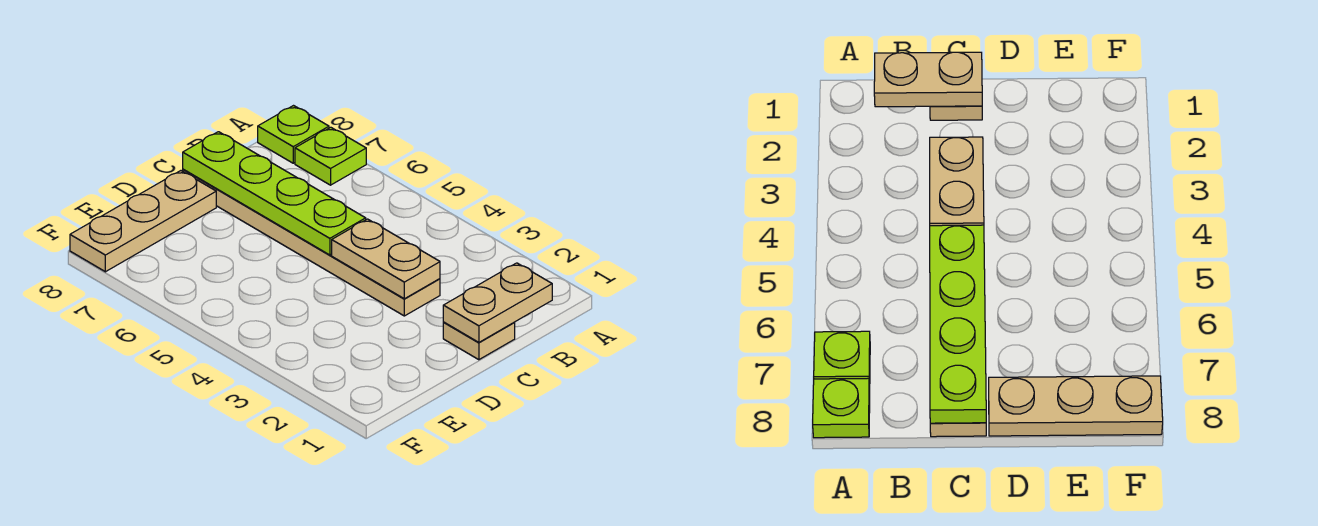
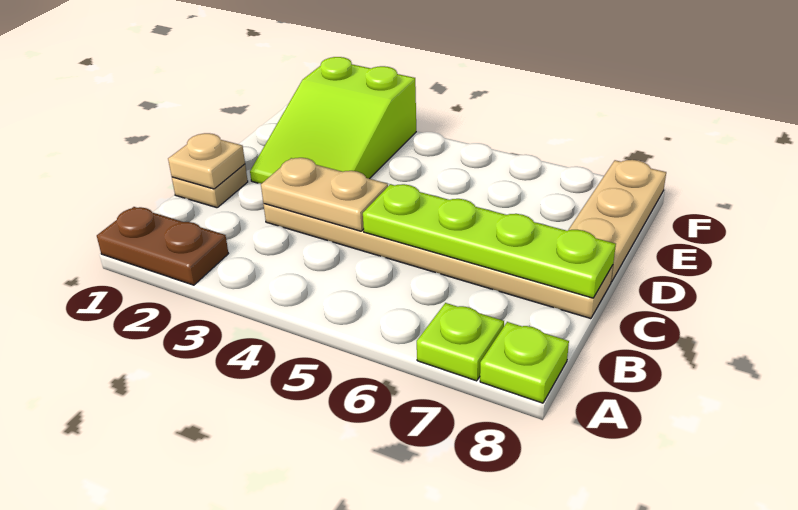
none -> brown 1x2 plate [97,207,228,285]
tan 1x2 plate [443,263,552,342] -> tan 1x1 plate [168,133,245,189]
none -> lime 2x3 slope [250,57,416,184]

